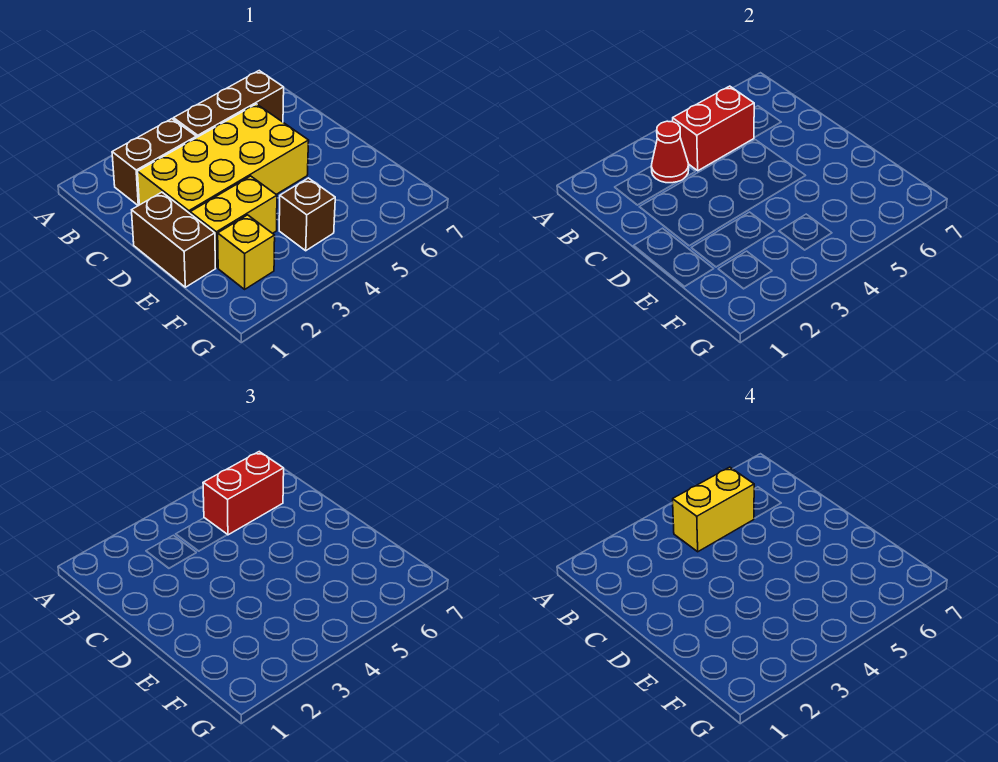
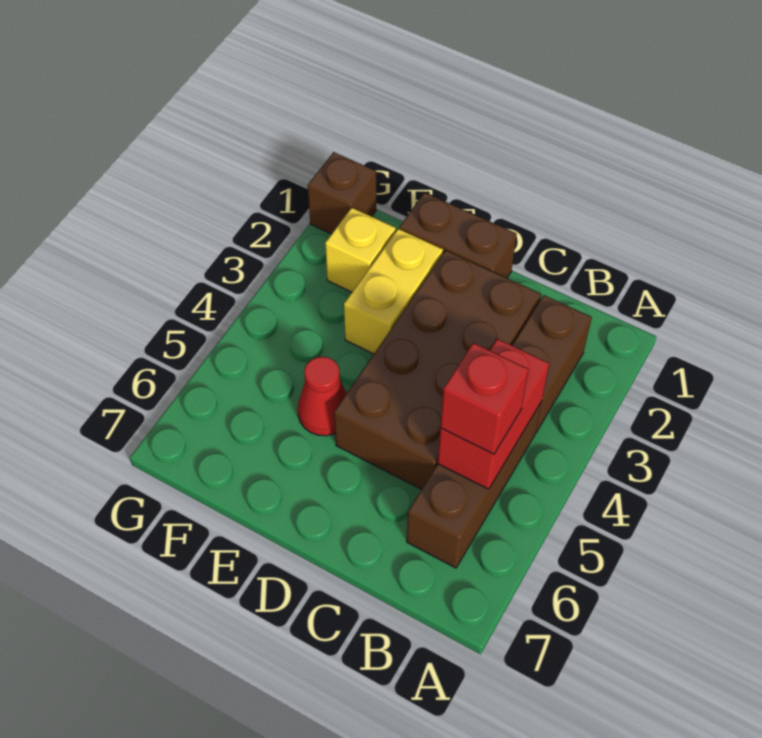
red 1x1 cone [651,121,689,183] -> red 1x1 cone moved to [298,357,347,436]
yellow 1x2 brick [673,467,754,552] -> none
red 1x2 brick [203,452,284,535] -> red 1x1 brick [440,343,528,454]
yellow 2x4 brick [137,104,309,213] -> brown 2x4 brick [334,251,541,489]
brown 1x1 brick [279,178,335,251] -> brown 1x1 brick moved to [308,152,376,234]

